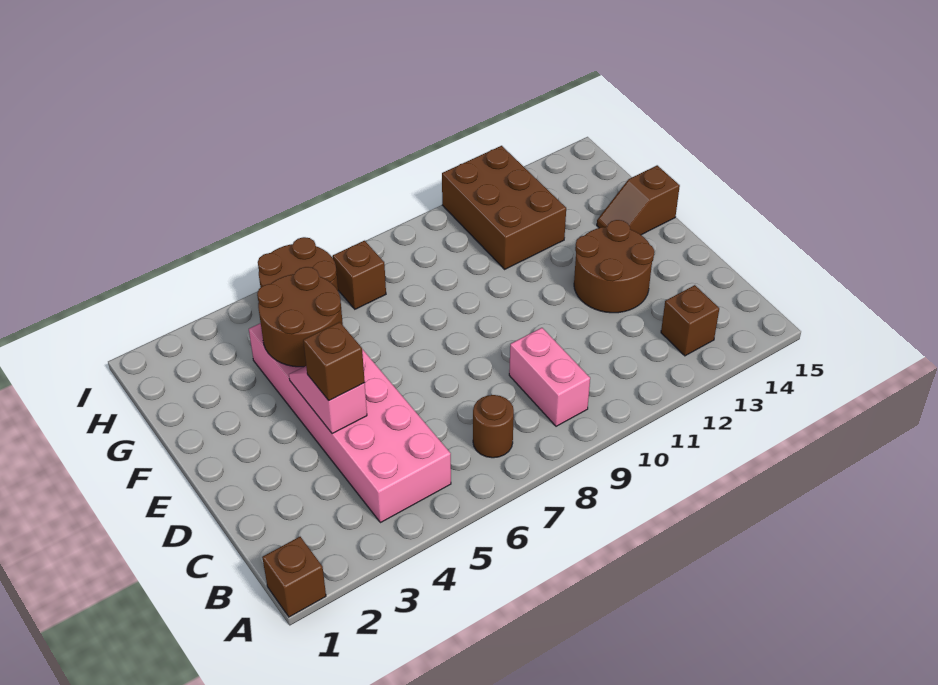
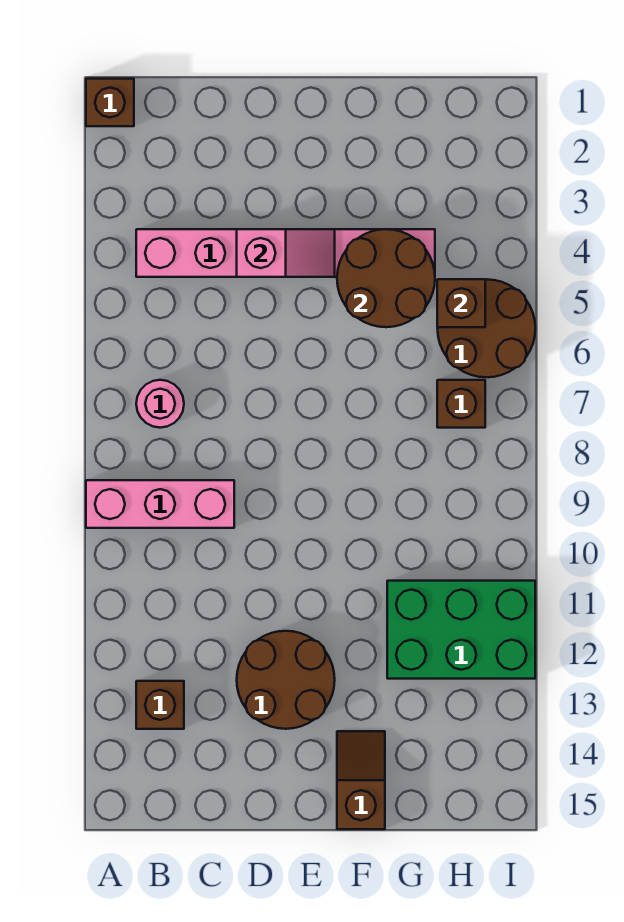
pink 2x6 brick [249,323,451,523] -> pink 1x6 brick [136,229,435,277]
brown 1x1 round brick [473,395,514,458] -> pink 1x1 round brick [136,380,184,428]
pink 1x2 brick [509,328,590,426] -> pink 1x3 brick [86,480,234,528]
brown 1x1 brick [303,322,365,401] -> brown 1x1 brick moved to [437,279,485,327]
brown 2x3 brick [442,146,566,269] -> green 2x3 brick [387,581,535,679]

